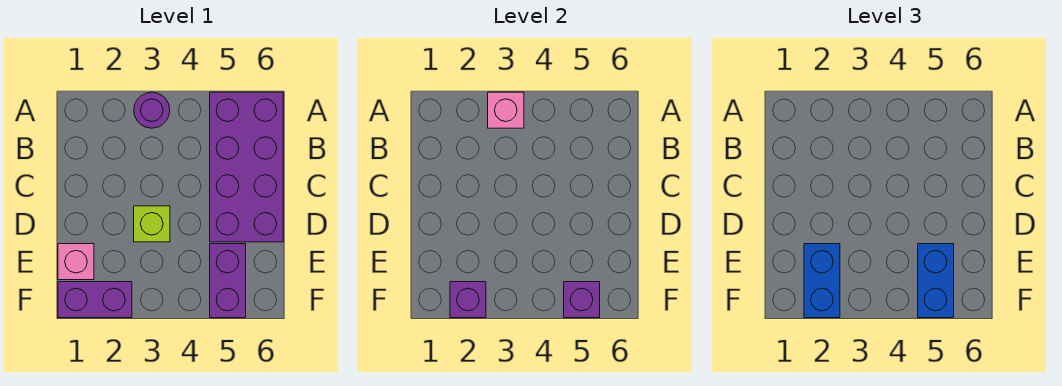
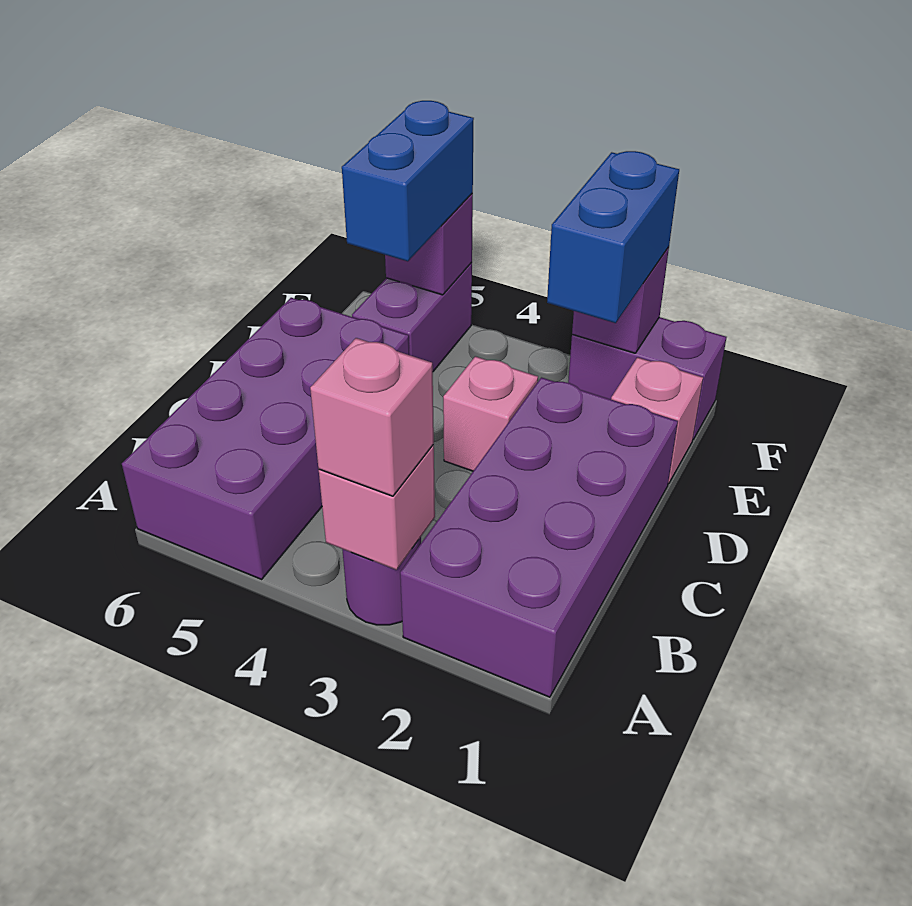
none -> purple 2x4 brick [400,378,678,697]
none -> pink 1x1 brick [310,338,434,496]
lime 1x1 brick [134,206,170,242] -> pink 1x1 brick [443,356,538,471]

